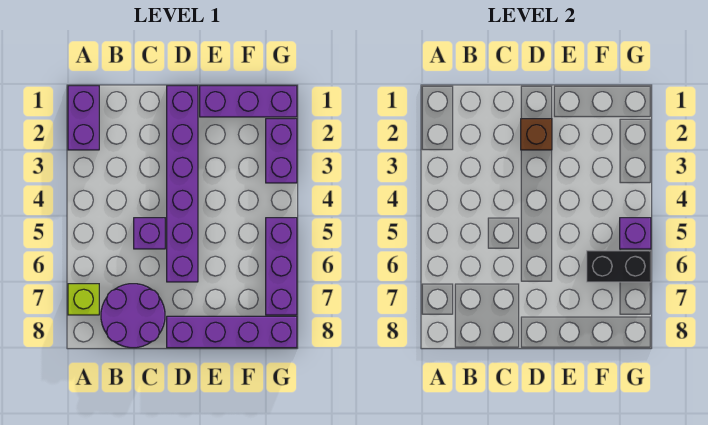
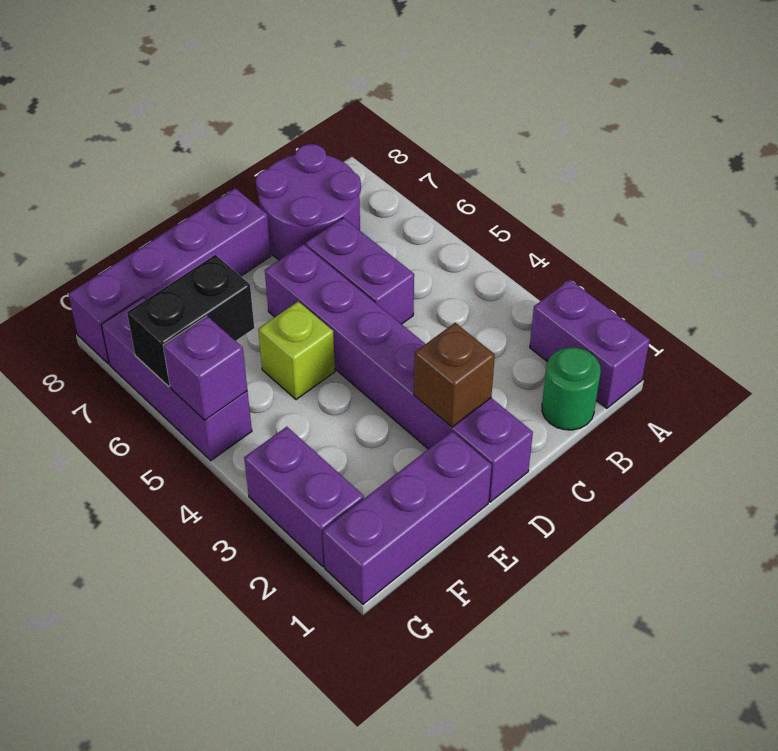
lime 1x1 brick [68,284,99,315] -> lime 1x1 brick moved to [258,301,335,399]
none -> green 1x1 round brick [542,348,601,430]
purple 1x1 brick [134,218,165,249] -> purple 1x2 brick [306,218,414,324]

